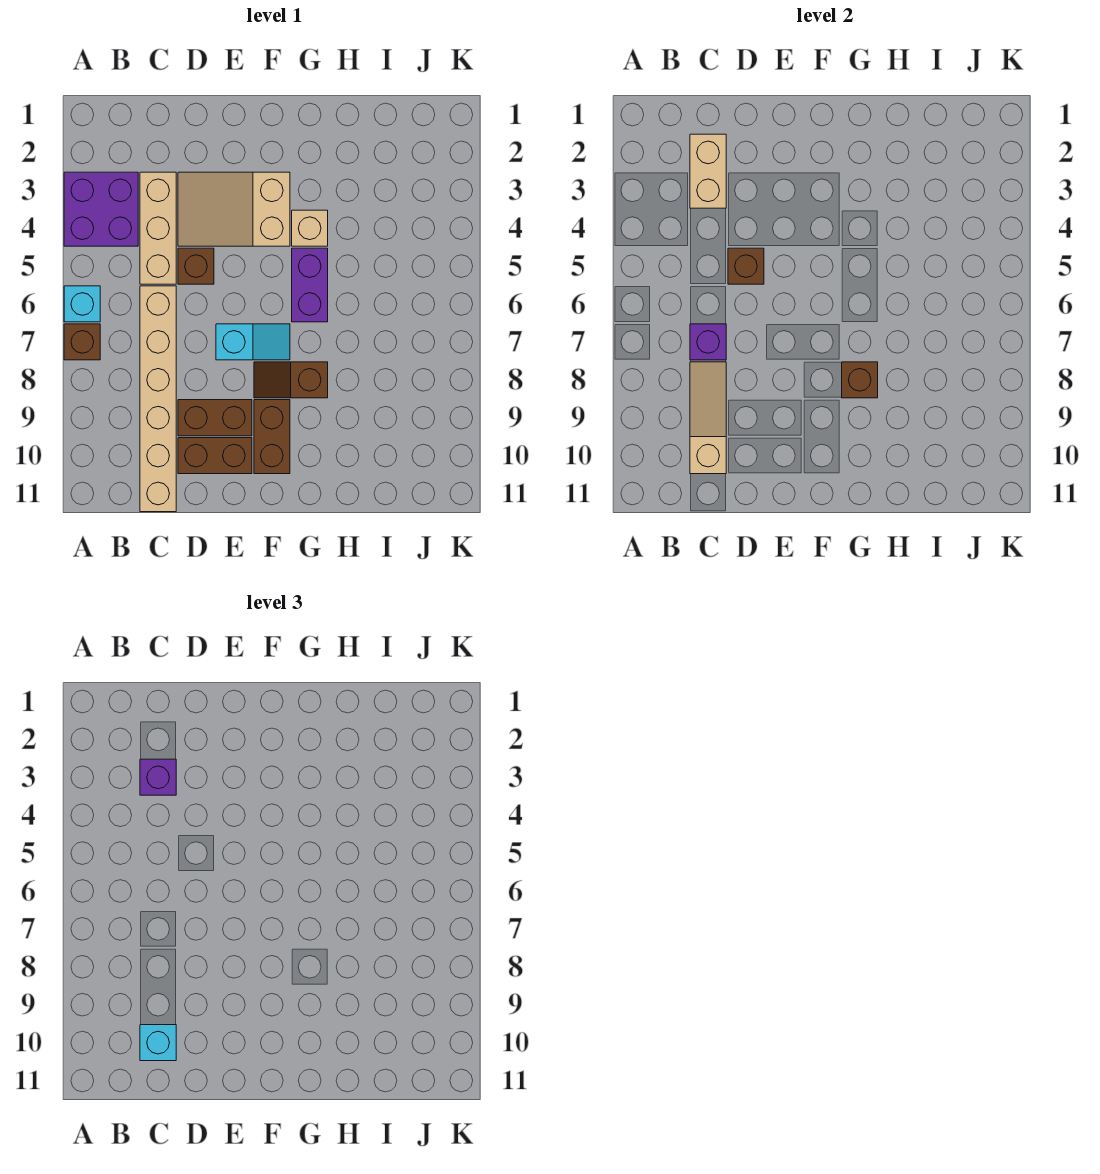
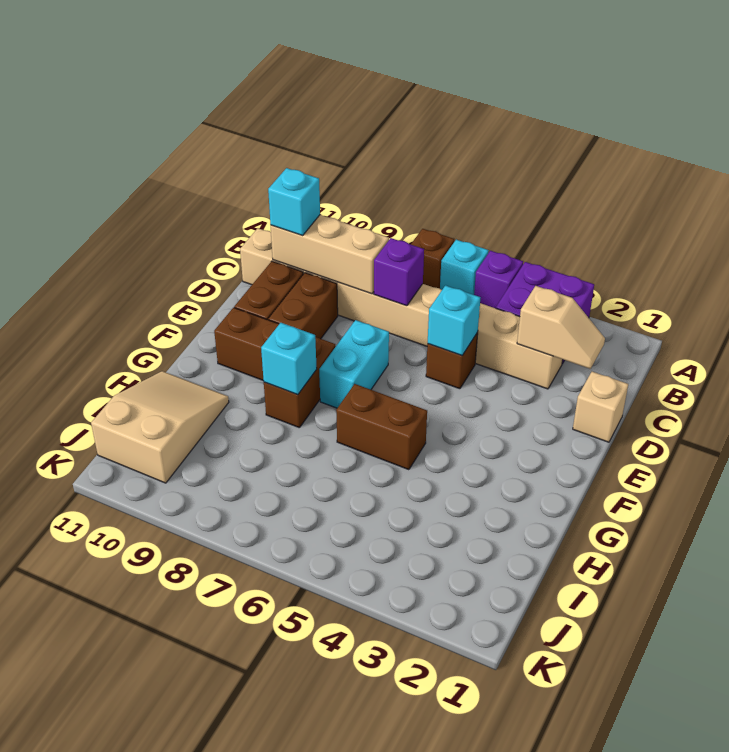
tan 1x2 brick [690,134,726,208] -> tan 1x2 slope [517,286,605,369]
purple 1x1 brick [140,759,176,795] -> purple 1x1 brick moved to [474,251,523,308]
tan 1x3 slope [690,362,726,474] -> tan 1x3 brick [271,215,389,294]
tan 2x3 slope [178,172,290,246] -> tan 2x3 slope moved to [91,371,229,483]
brown 1x1 brick [728,248,764,284] -> cyan 1x1 brick [428,285,480,356]
cyan 1x2 slope [216,324,290,360] -> cyan 1x2 brick [319,320,389,408]
brown 1x2 slope [254,362,328,398] -> brown 1x2 brick [264,337,336,428]
tan 1x1 brick [292,210,328,246] -> tan 1x1 brick moved to [573,372,628,442]
purple 1x2 brick [292,248,328,322] -> brown 1x2 brick [336,384,427,470]
brown 1x1 brick [842,362,878,398] -> cyan 1x1 brick [261,323,317,395]

